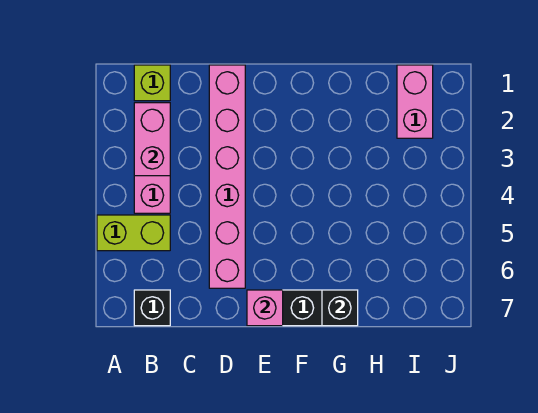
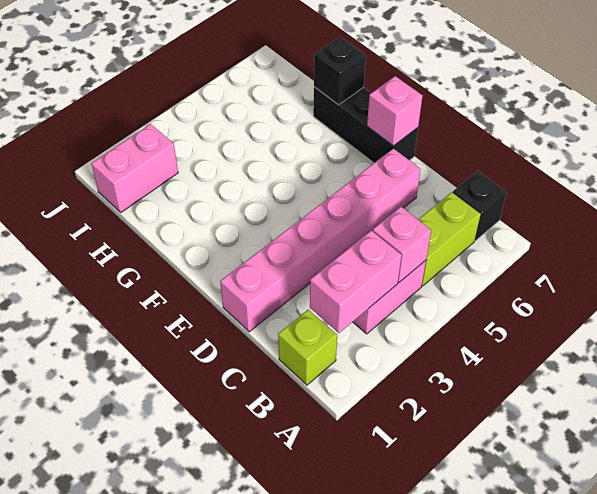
lime 1x2 brick [97,215,170,251] -> lime 1x2 brick turned to [418,192,481,286]
none -> pink 1x1 brick [373,207,431,282]

